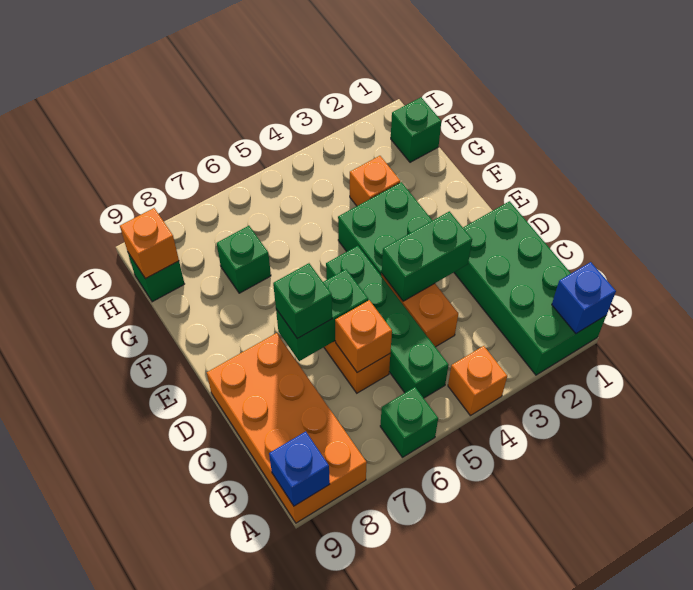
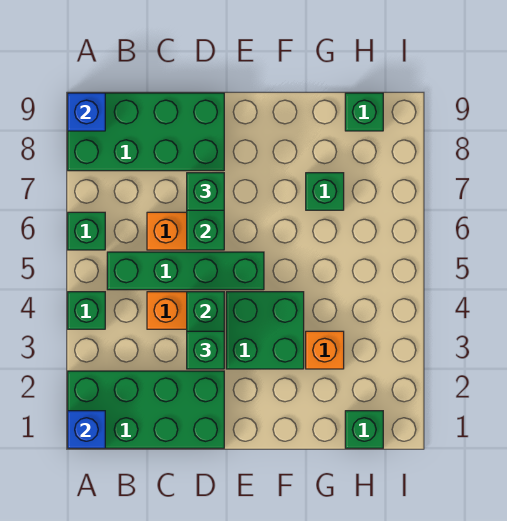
orange 1x1 brick [448,346,507,416] -> green 1x1 brick [68,292,105,329]
orange 2x4 brick [207,333,367,523] -> green 2x4 brick [68,93,224,171]
orange 1x1 brick [335,300,392,373] -> none
none -> green 1x1 brick [187,331,224,369]
orange 1x1 brick [120,208,179,279] -> none

